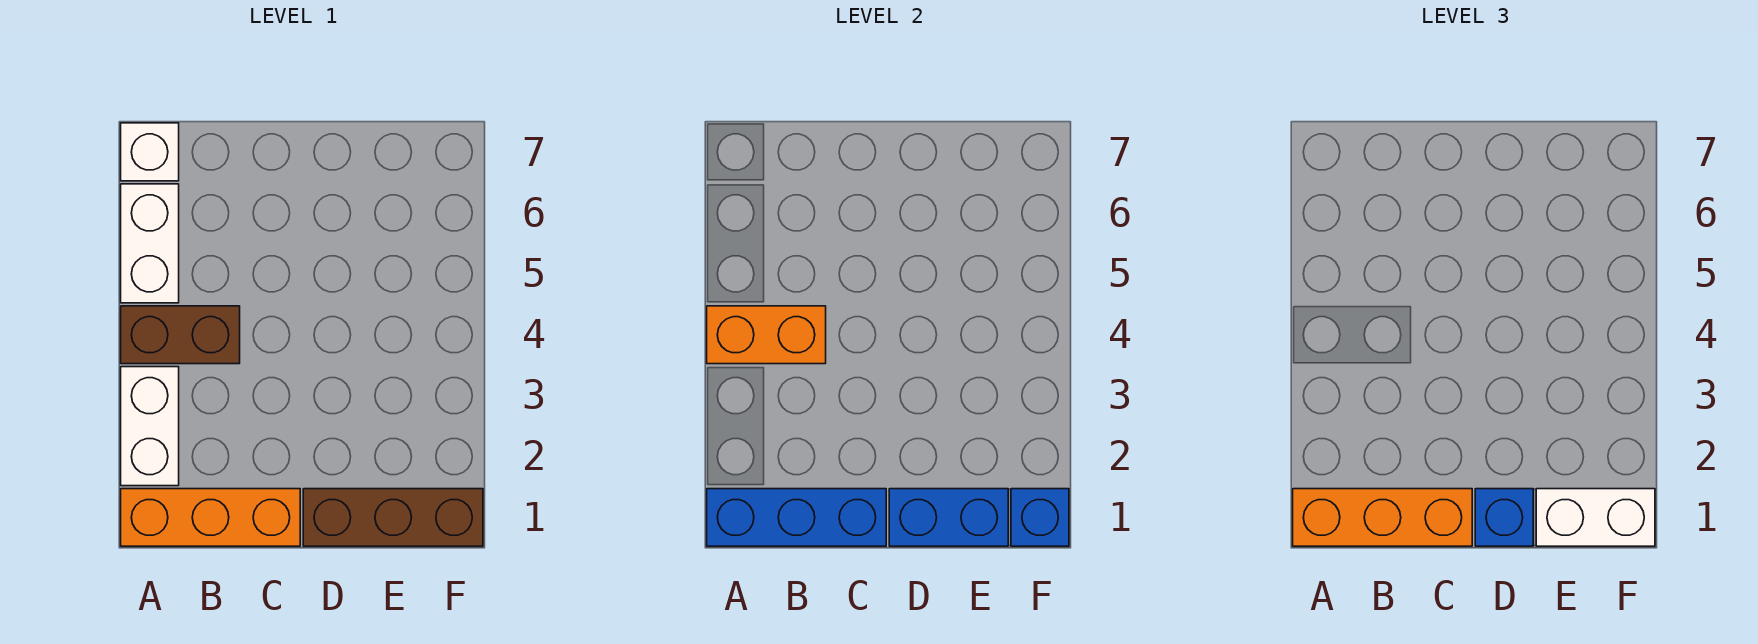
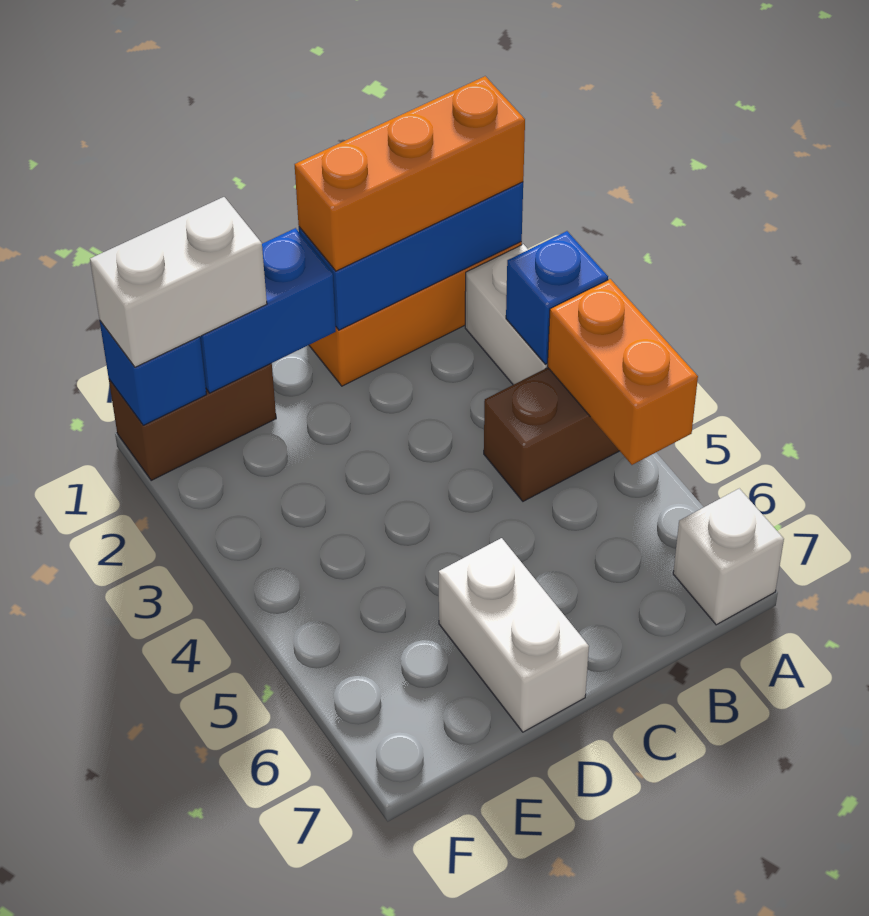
orange 1x2 brick [707,306,826,364] -> orange 1x2 brick turned to [547,279,698,465]
white 1x2 brick [121,184,179,303] -> white 1x2 brick moved to [439,538,589,732]
brown 1x3 brick [303,489,483,546] -> brown 1x2 brick [109,363,276,480]
blue 1x1 brick [1475,489,1533,546] -> blue 1x1 brick moved to [506,231,608,364]

